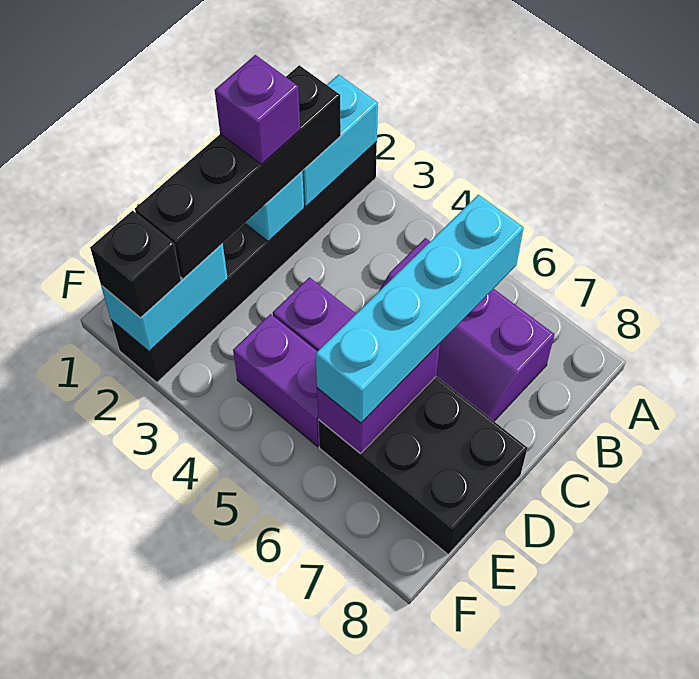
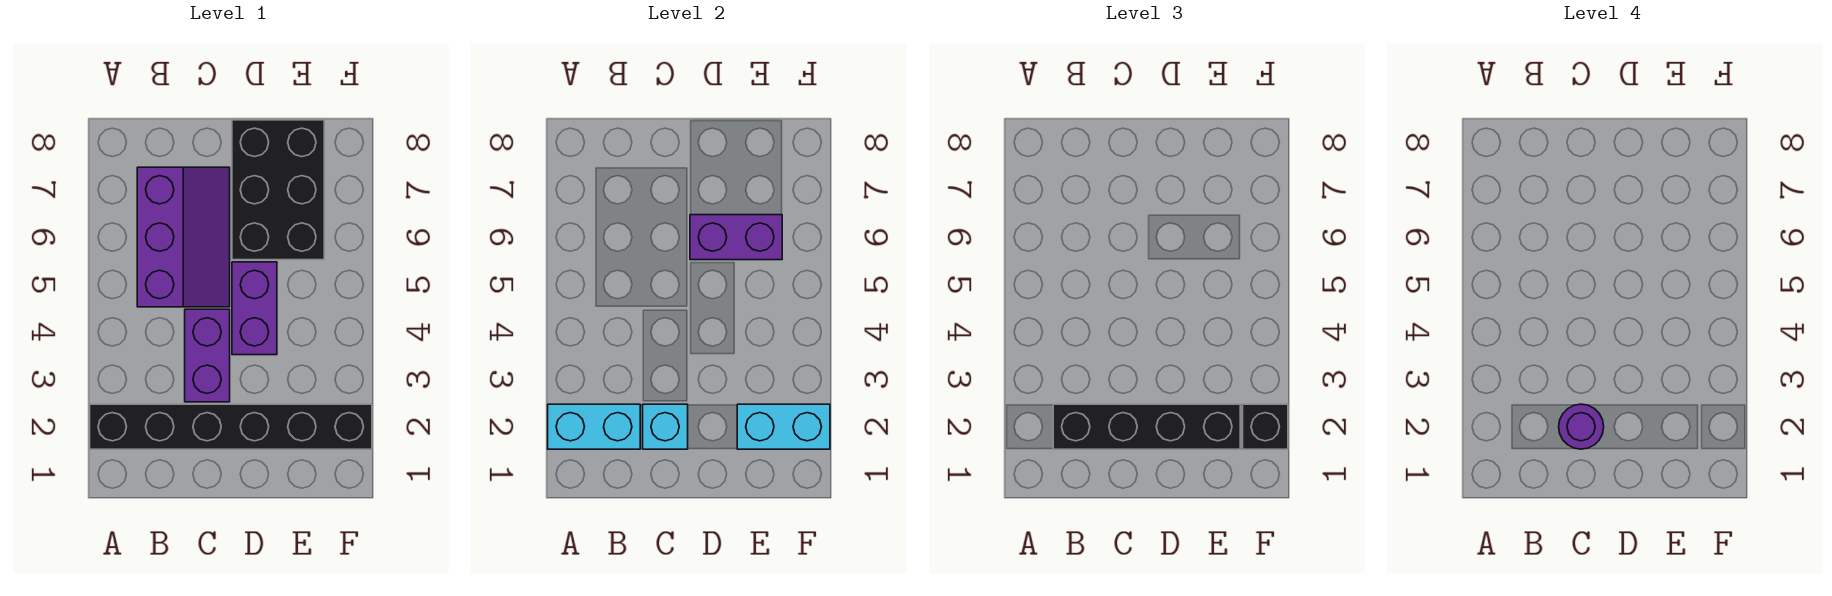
cyan 1x4 brick [316,195,523,423] -> none
purple 1x1 brick [215,55,300,164] -> purple 1x1 round brick [1559,404,1604,449]
purple 1x2 brick [233,314,319,446] -> purple 1x2 brick moved to [185,309,230,402]

